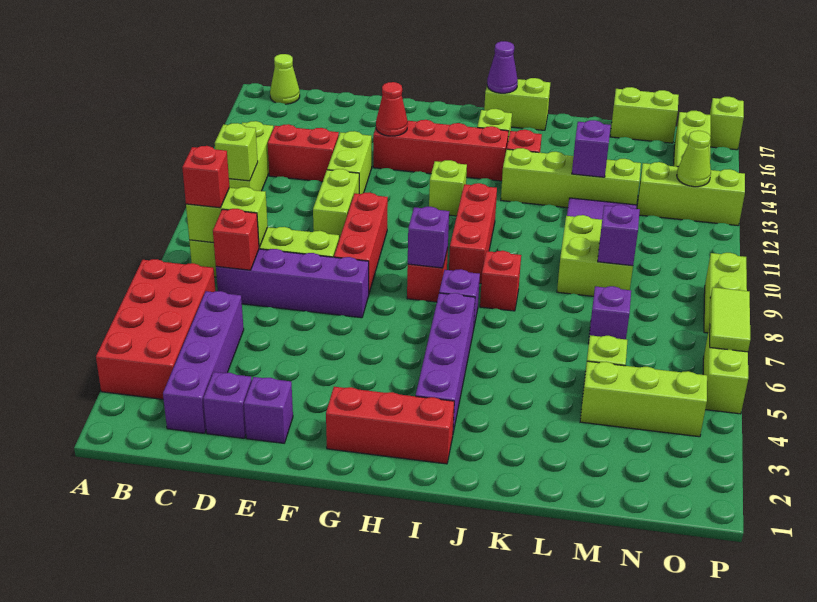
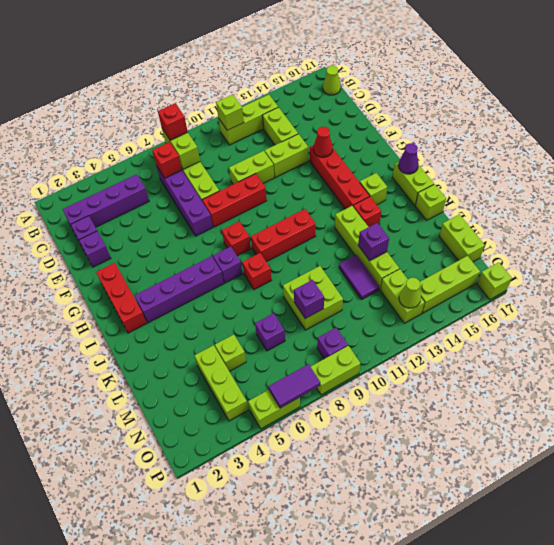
red 2x4 brick [96,259,215,399] -> none
red 1x2 brick [268,124,339,182] -> lime 1x2 brick [262,107,298,145]
purple 1x1 brick [408,207,449,268] -> purple 1x1 brick moved to [317,328,348,359]
lime 1x1 brick [429,160,467,216] -> lime 1x1 brick moved to [415,184,446,220]
lime 1x3 brick [637,162,745,226] -> lime 1x2 brick [380,269,425,323]
lime 1x2 tile [710,287,750,352] -> purple 1x2 tile [269,364,320,408]

